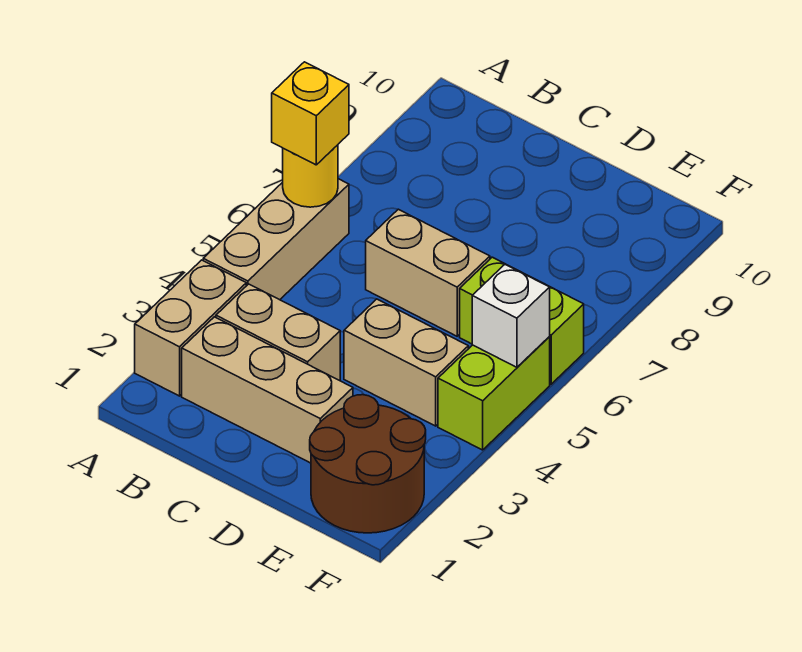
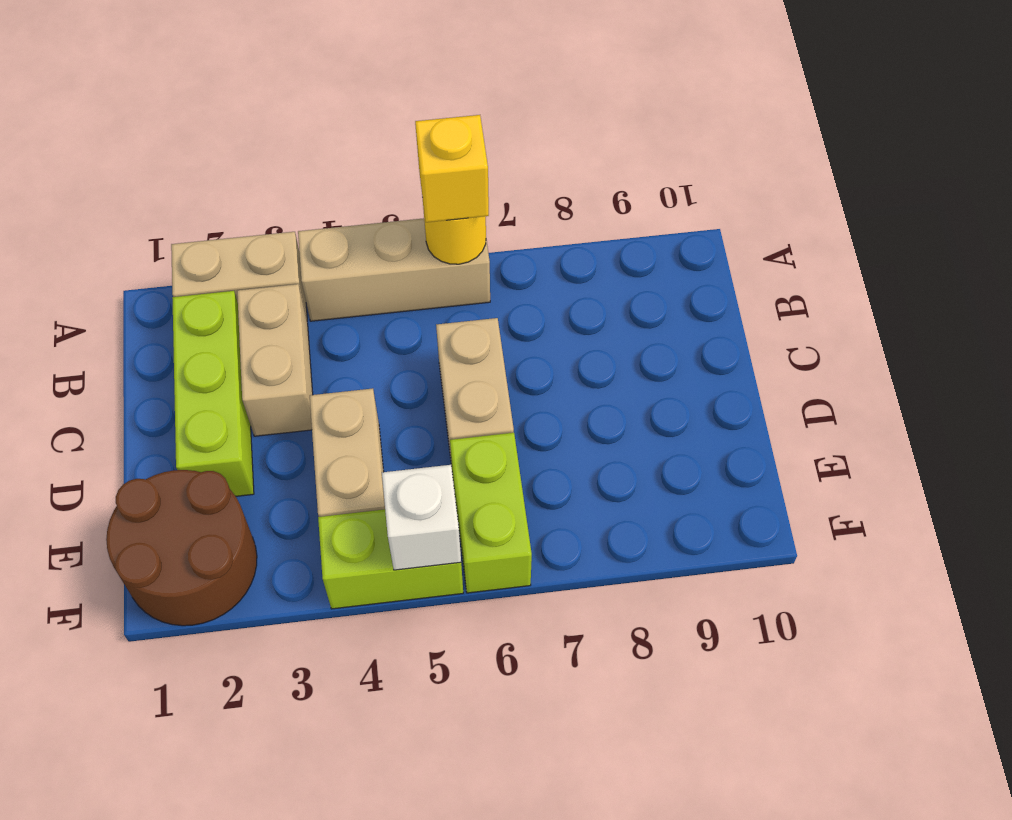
tan 1x3 brick [182,317,353,463] -> lime 1x3 brick [172,291,254,496]

